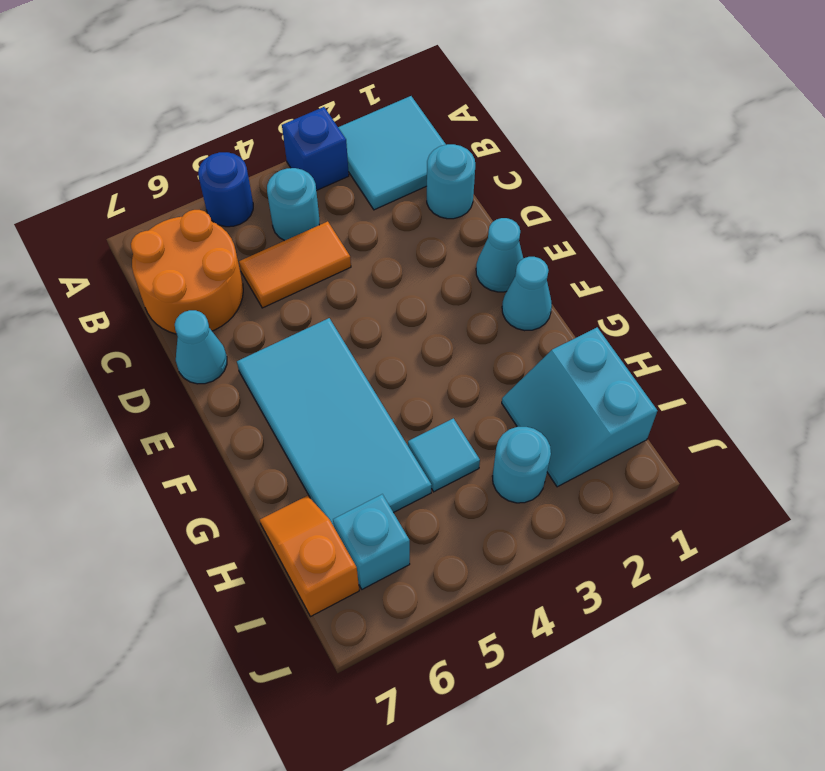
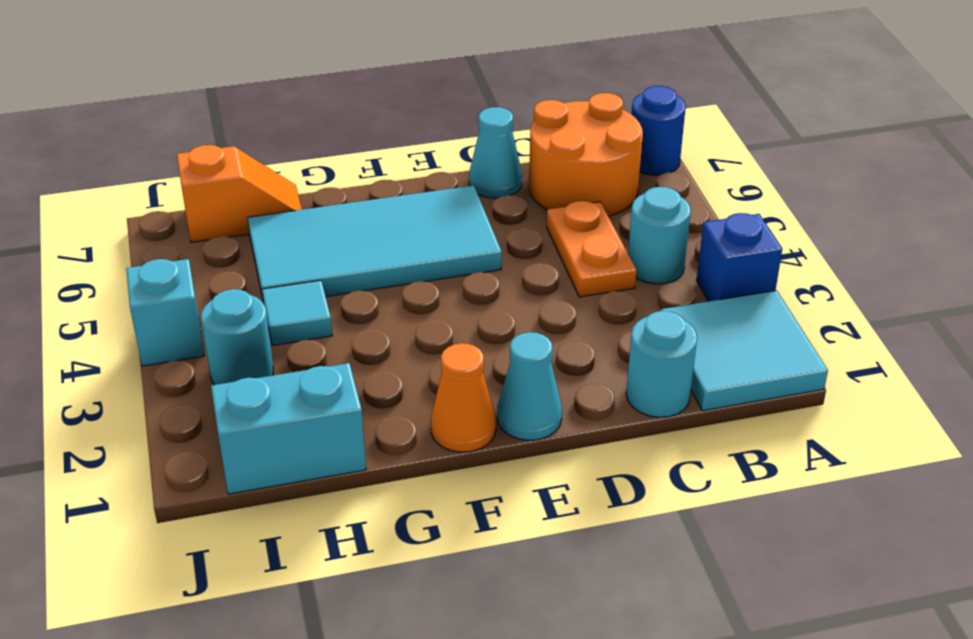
blue 1x1 round brick [198,152,253,227] -> blue 1x1 round brick moved to [631,86,686,175]
orange 1x2 tile [239,221,351,308] -> orange 1x2 plate [547,201,636,297]
cyan 1x1 cone [502,257,552,331] -> orange 1x1 cone [431,343,496,452]
cyan 1x1 brick [333,494,410,589] -> cyan 1x1 brick moved to [126,259,204,366]

